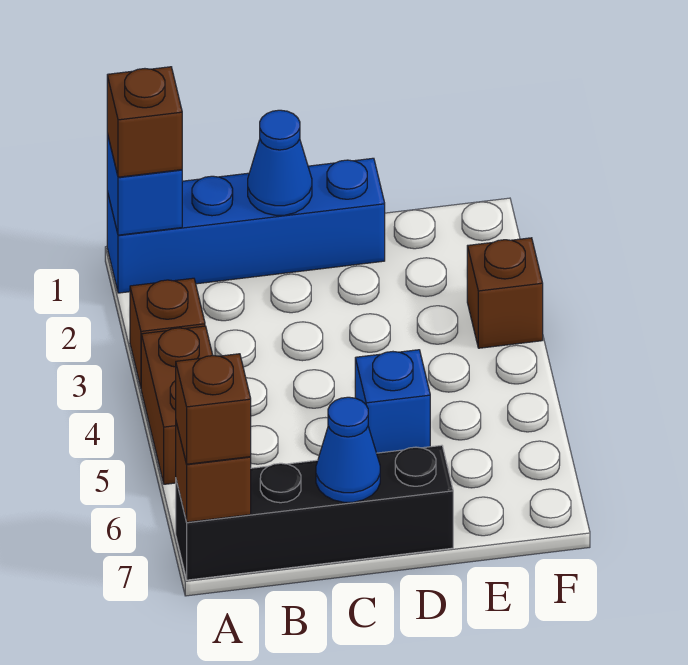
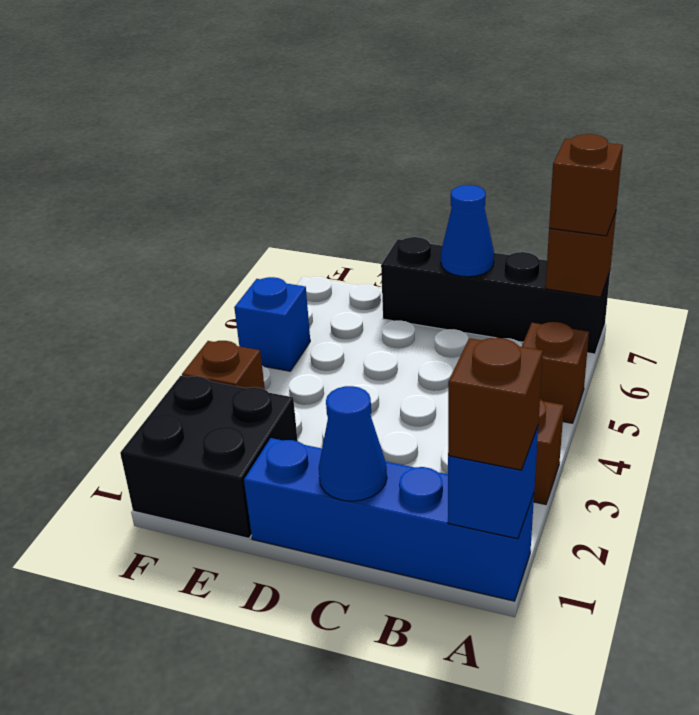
brown 1x2 brick [141,326,213,484] -> brown 1x1 brick [522,322,589,423]
blue 1x1 brick [355,350,430,453] -> blue 1x1 brick moved to [234,277,310,371]
none -> black 2x2 brick [120,376,298,539]

